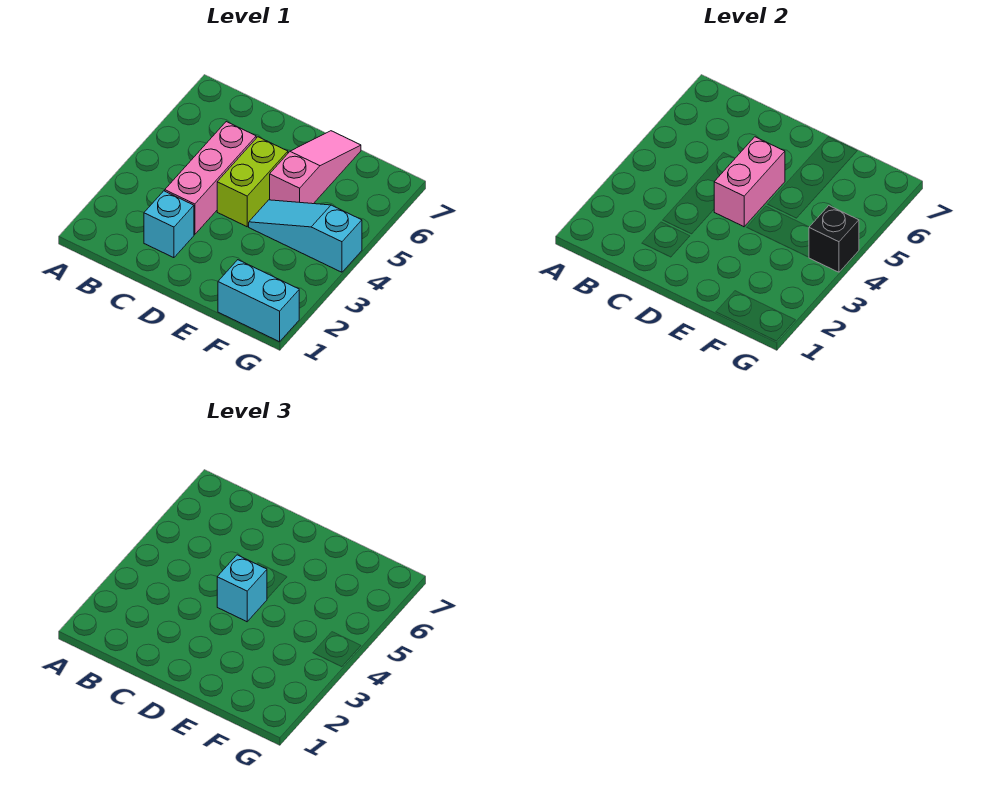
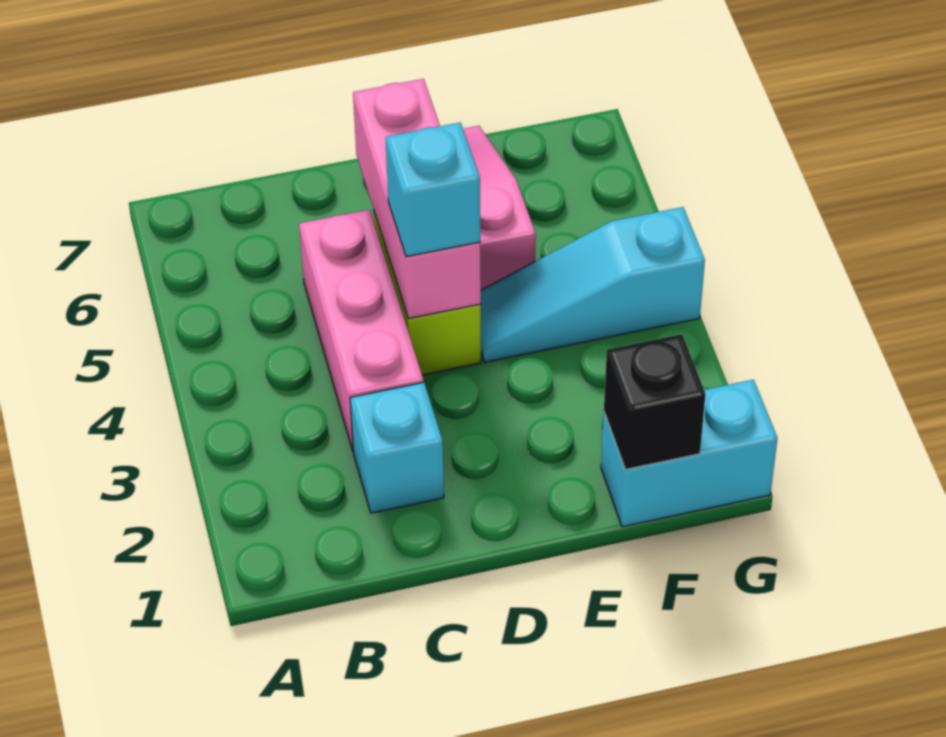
pink 1x2 brick [714,137,785,227] -> pink 1x3 brick [353,79,481,319]
black 1x1 brick [809,206,859,272] -> black 1x1 brick moved to [604,334,706,469]

